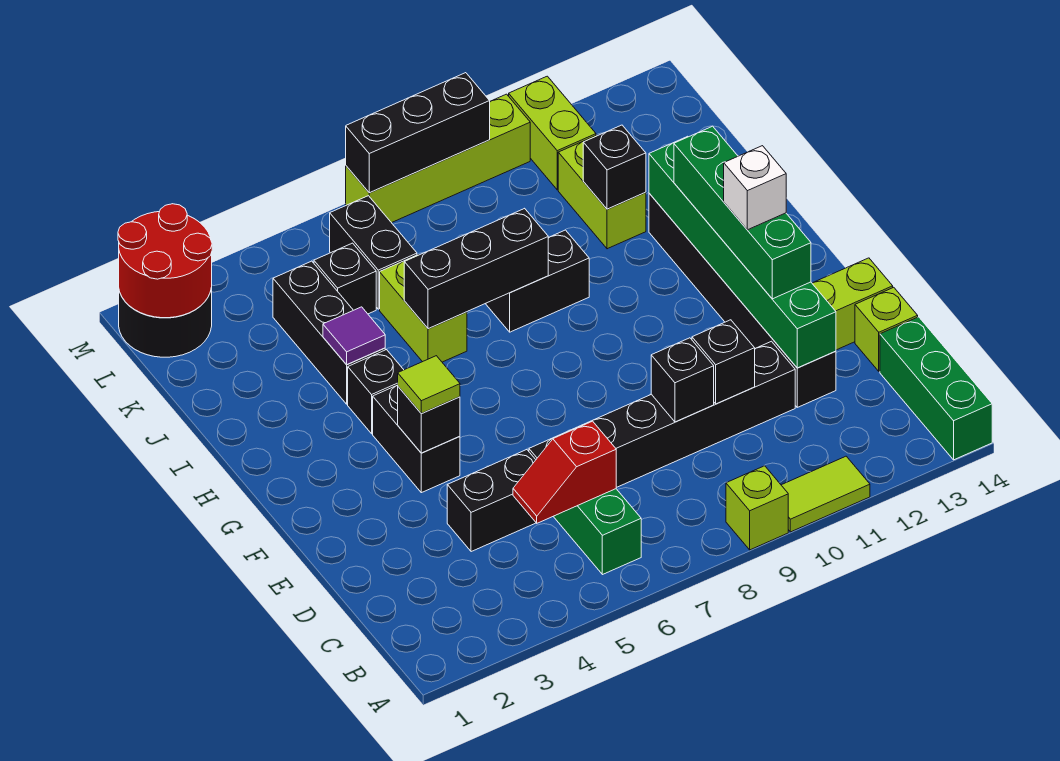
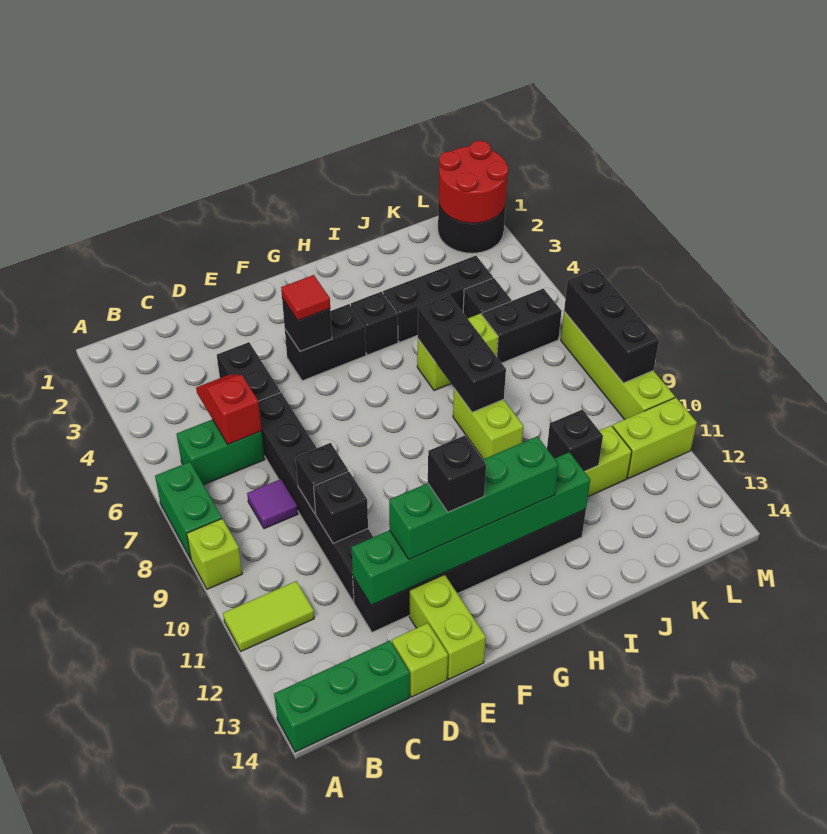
none -> green 1x2 brick [155,462,222,559]
lime 1x2 tile [781,456,870,532] -> lime 1x2 tile turned to [223,581,314,651]
lime 1x1 tile [398,356,460,414] -> red 1x1 tile [281,275,330,320]
white 1x1 brick [724,146,786,230] -> black 1x1 brick [428,436,486,512]
purple 1x1 tile [323,307,385,365] -> purple 1x1 tile moved to [247,479,298,529]
black 1x2 brick [486,230,589,332] -> lime 1x2 brick [453,389,523,459]

